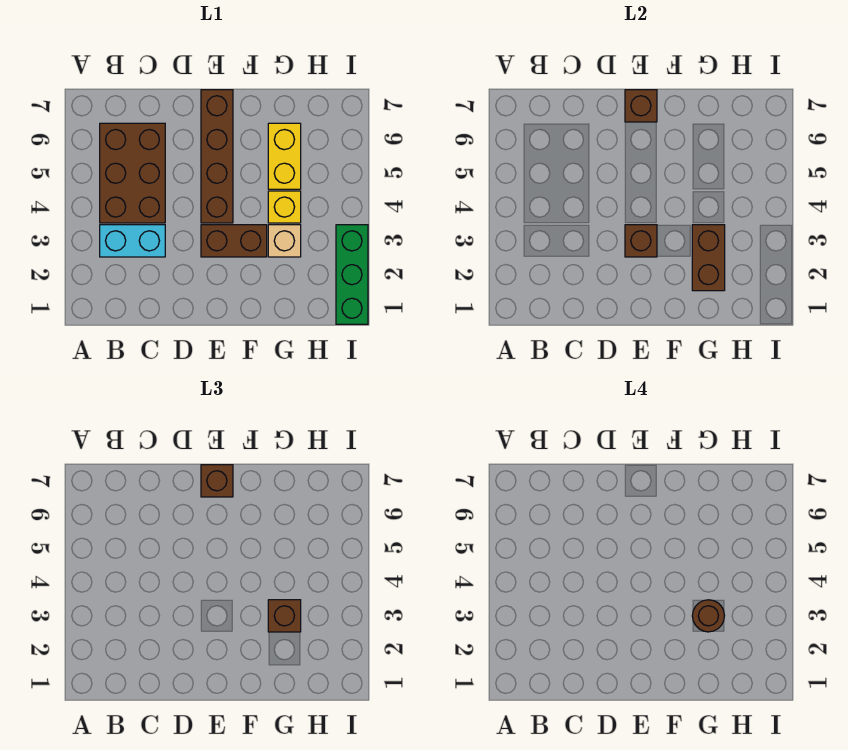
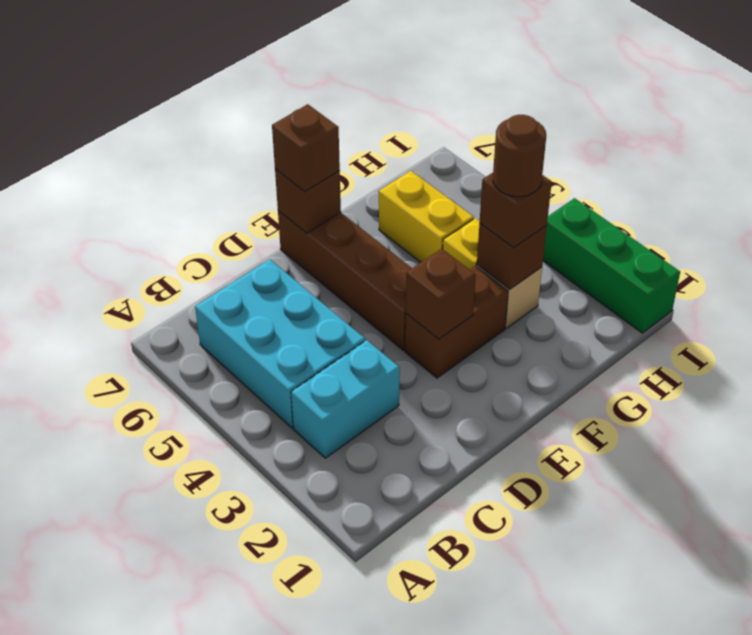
brown 2x3 brick [100,123,165,223] -> cyan 2x3 brick [195,259,365,428]
brown 1x2 brick [692,225,725,291] -> brown 1x1 brick [477,223,547,289]

